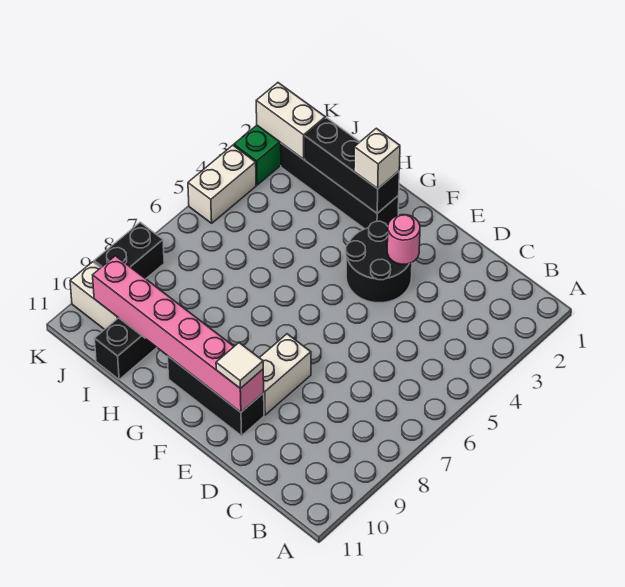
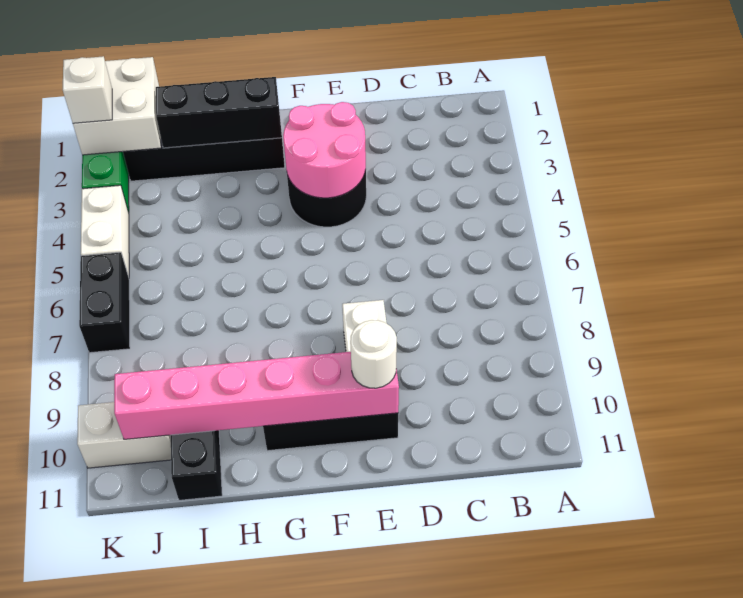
pink 1x1 round brick [387,215,420,264] -> pink 2x2 round brick [283,102,366,198]
white 1x1 tile [216,343,263,389] -> white 1x1 round brick [350,320,397,388]
white 1x1 brick [354,128,400,189] -> white 1x1 brick moved to [63,56,112,123]
white 1x2 brick [256,83,325,159] -> white 2x2 brick [73,57,161,155]
black 1x2 brick [94,222,164,279] -> black 1x2 brick moved to [79,252,130,353]

